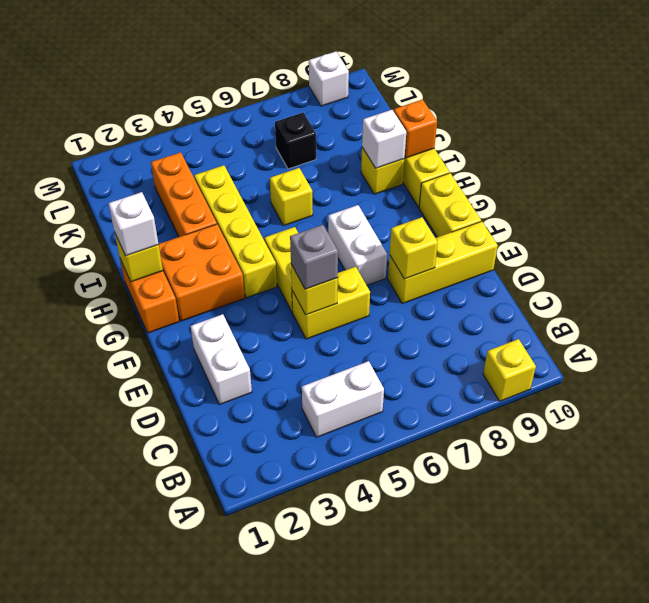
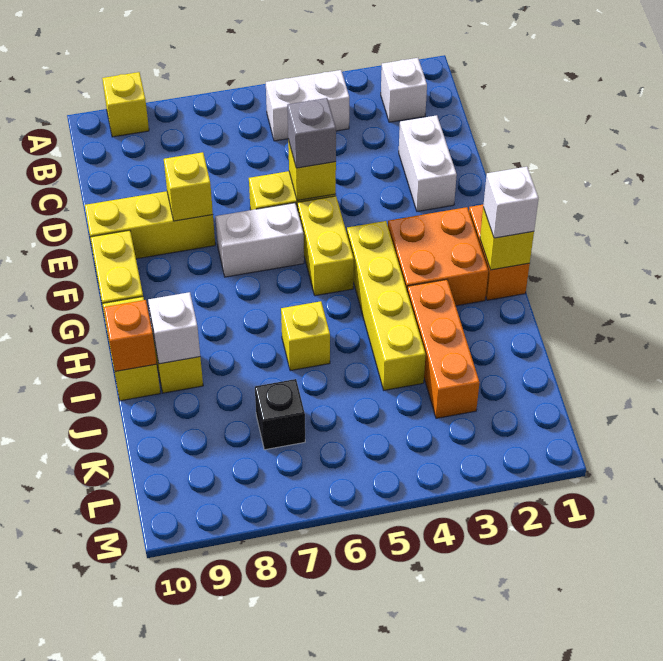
white 1x2 brick [328,205,387,285] -> white 1x2 brick turned to [215,203,304,277]
white 1x1 brick [309,52,349,106] -> white 1x1 brick moved to [381,58,427,122]

